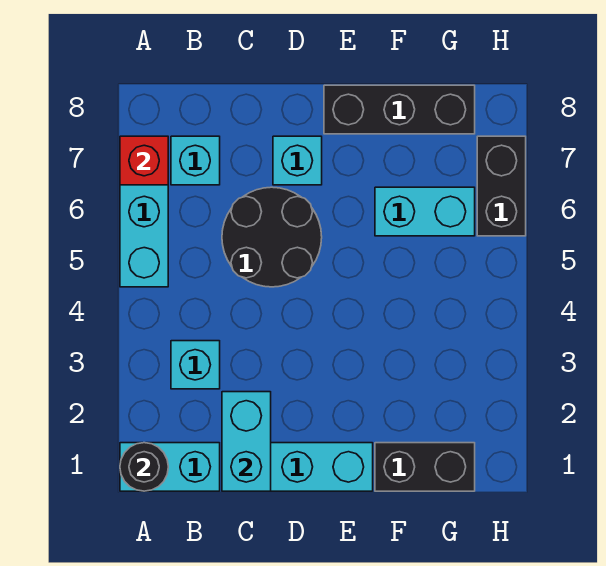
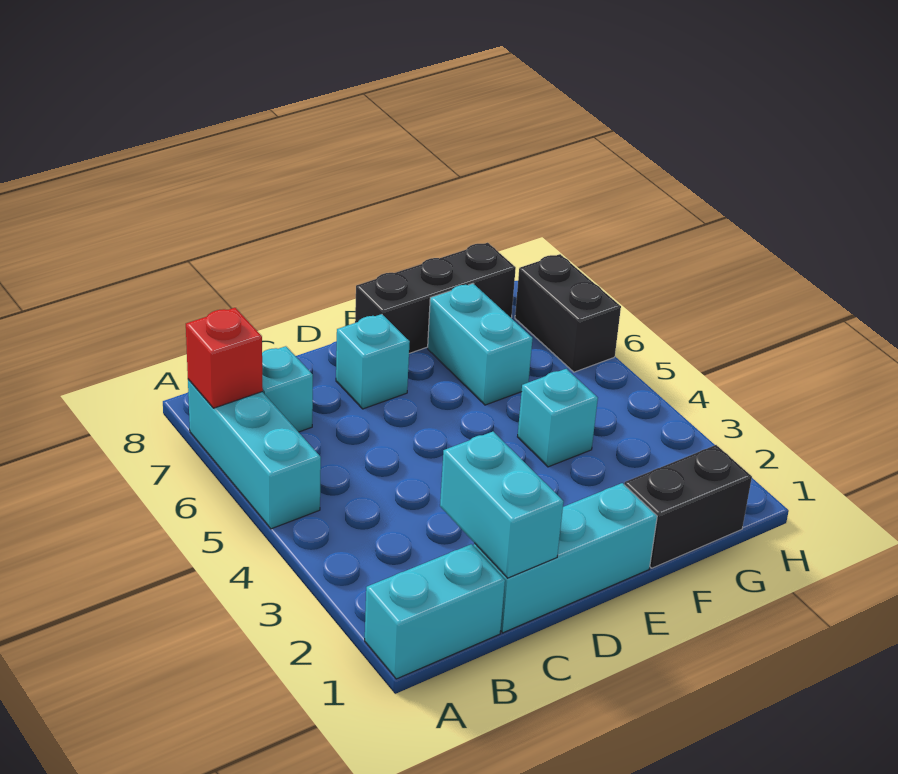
black 1x1 round brick [120,443,168,491] -> none
cyan 1x1 brick [171,341,220,389] -> cyan 1x1 brick moved to [518,369,598,467]
black 2x2 round brick [222,187,322,287] -> none
cyan 1x2 brick [375,187,475,236] -> cyan 1x2 brick turned to [428,284,533,405]

